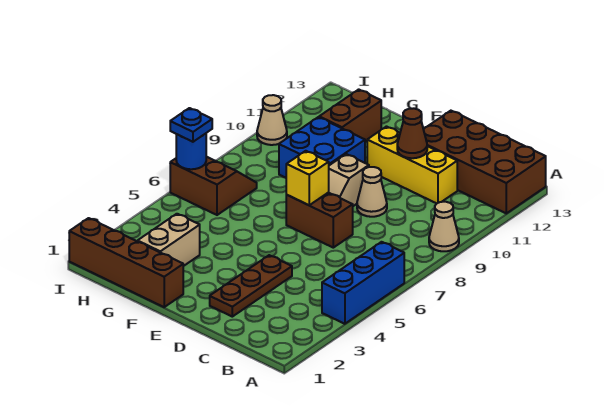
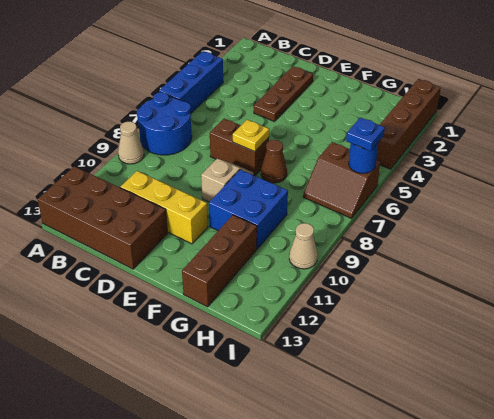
none -> blue 2x2 round brick [137,92,192,155]
tan 1x1 cone [357,167,387,217] -> none
brown 1x1 cone [397,108,427,158] -> brown 1x1 cone moved to [261,140,287,183]
yellow 1x1 brick [286,151,329,205] -> yellow 1x1 plate [233,120,269,152]
brown 1x4 brick [69,218,183,307] -> brown 1x4 brick turned to [376,79,441,169]
tan 1x2 brick [138,214,200,266] -> none
brown 1x2 brick [319,89,381,142] -> brown 1x3 brick [182,215,257,307]

